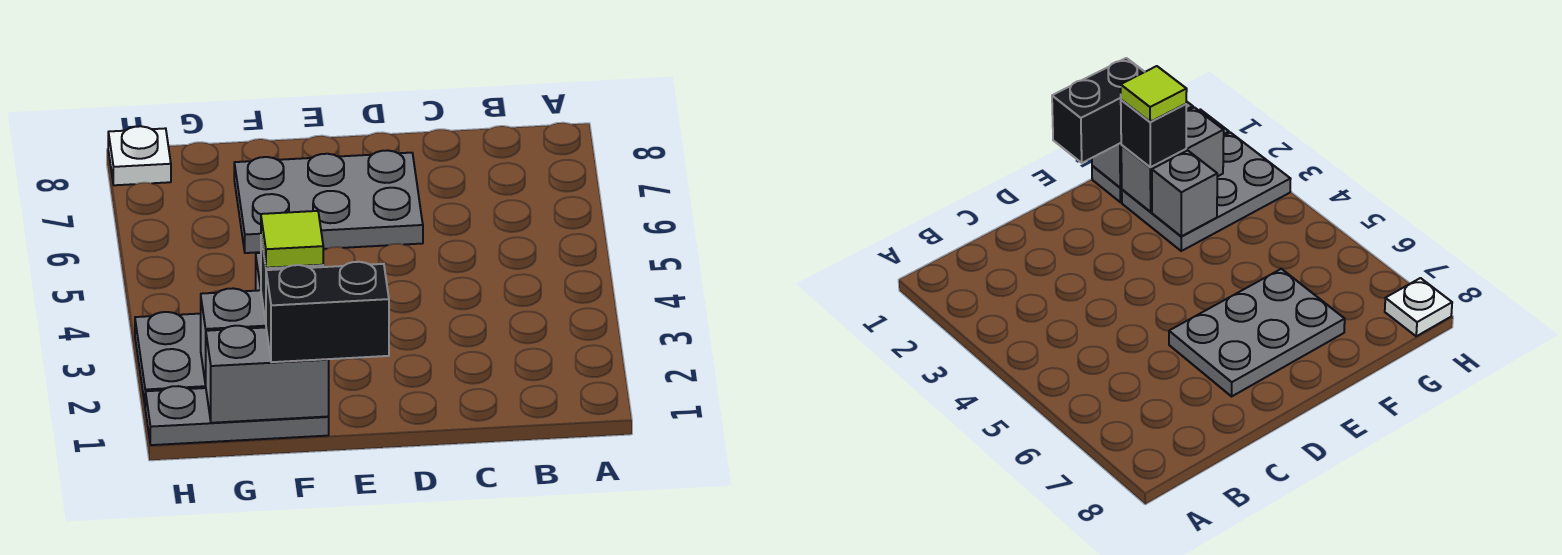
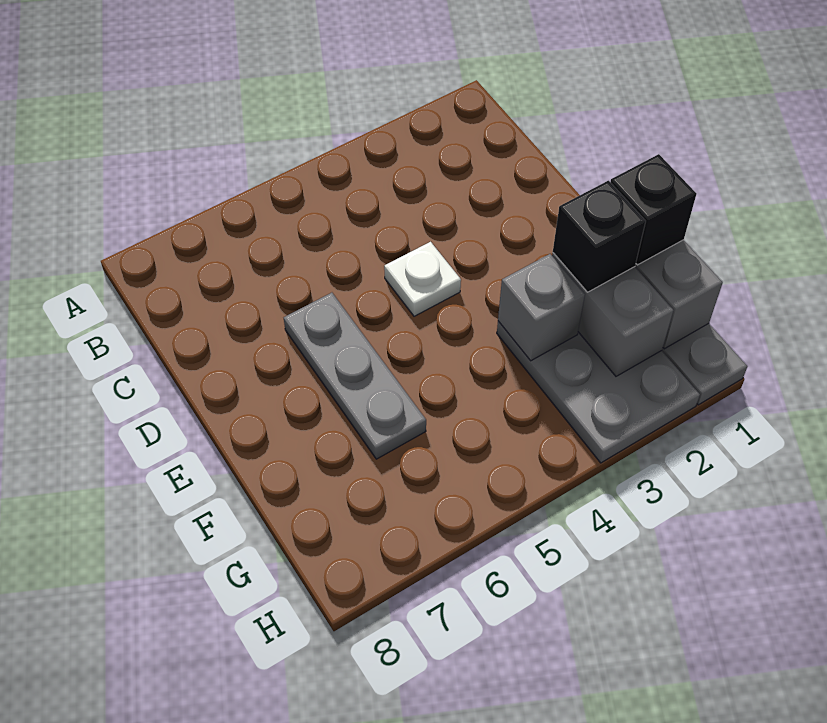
grey 2x3 plate [234,150,423,253] -> grey 1x3 plate [284,293,426,459]
black 1x2 brick [266,262,389,362] -> black 1x1 brick [610,154,697,265]
lime 1x1 tile [261,211,323,268] -> none
white 1x1 plate [108,126,171,185] -> white 1x1 plate moved to [384,242,461,316]

